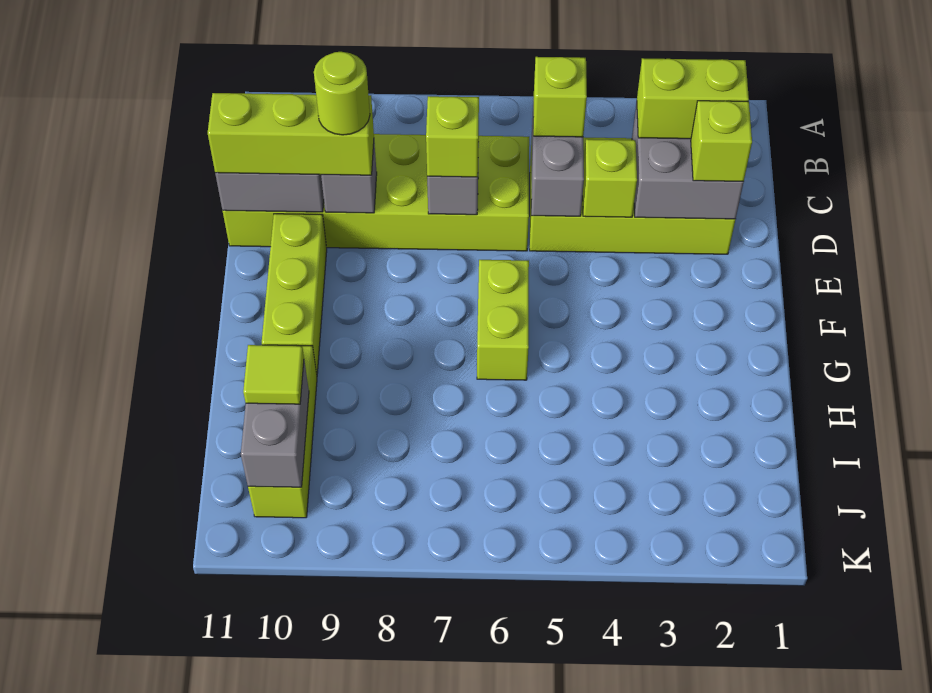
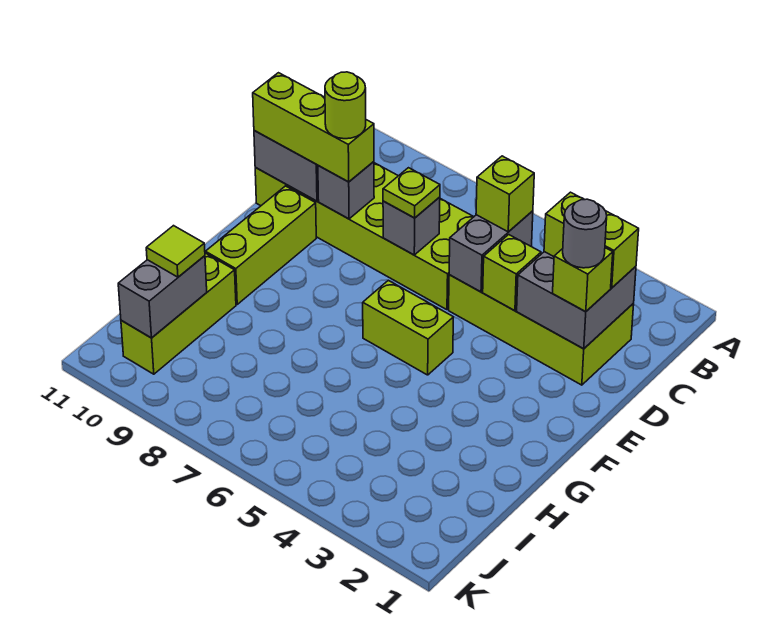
none -> grey 1x1 round brick [563,199,607,268]
lime 1x1 brick [426,96,479,177] -> lime 1x1 plate [383,168,440,218]
lime 1x2 brick [477,260,529,380] -> lime 1x2 brick turned to [363,280,453,375]

